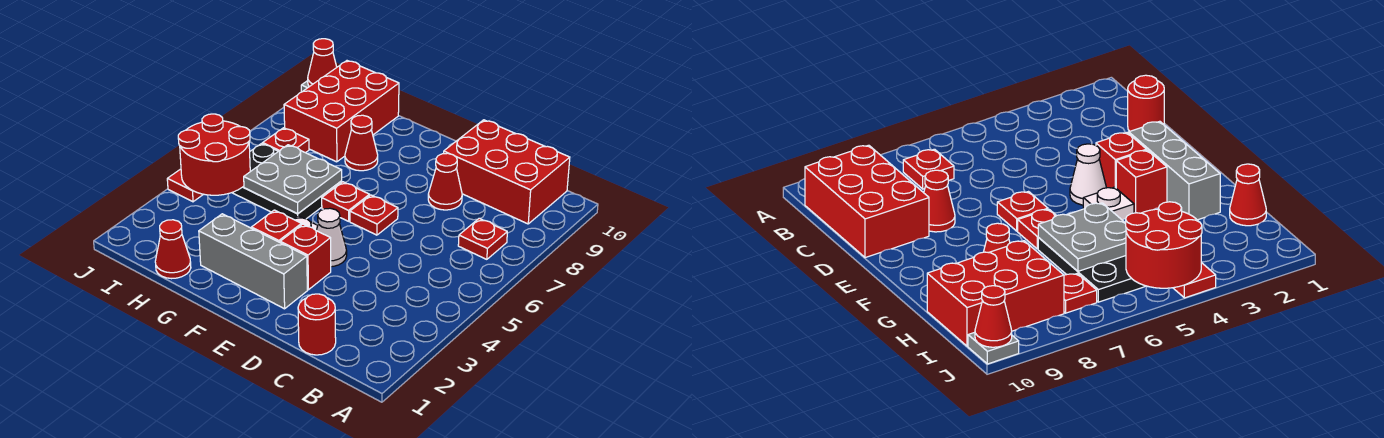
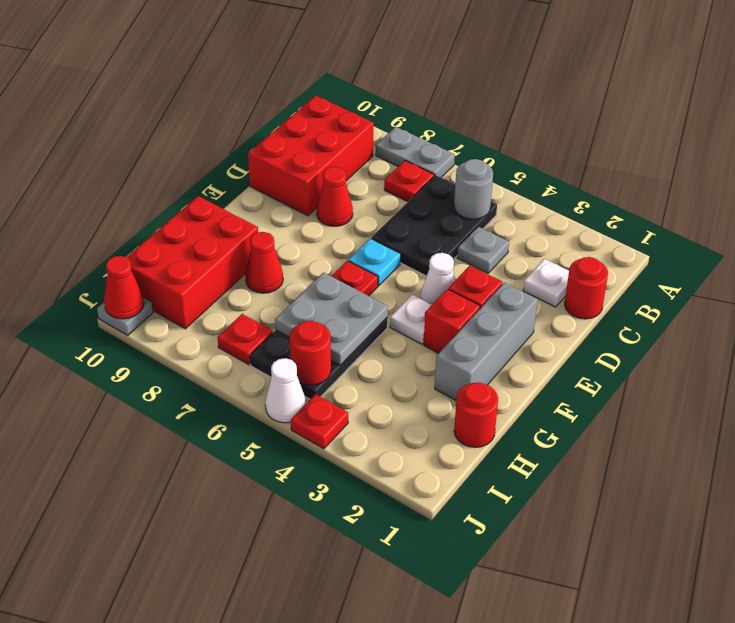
none -> grey 1x2 plate [376,127,455,177]
none -> black 2x3 plate [371,175,497,276]
none -> grey 1x1 round brick [454,159,493,219]
none -> white 1x1 plate [523,259,569,307]
none -> grey 1x1 plate [457,227,509,273]
red 1x1 plate [350,195,398,235] -> cyan 1x1 plate [348,238,401,286]
red 1x1 cone [155,220,191,279] -> red 1x1 round brick [454,383,498,447]
red 2x3 brick [284,61,399,162] -> red 2x3 brick turned to [127,196,258,329]
red 2x2 round brick [178,114,250,195] -> red 1x1 round brick [290,321,331,385]
none -> white 1x1 cone [265,358,306,423]

